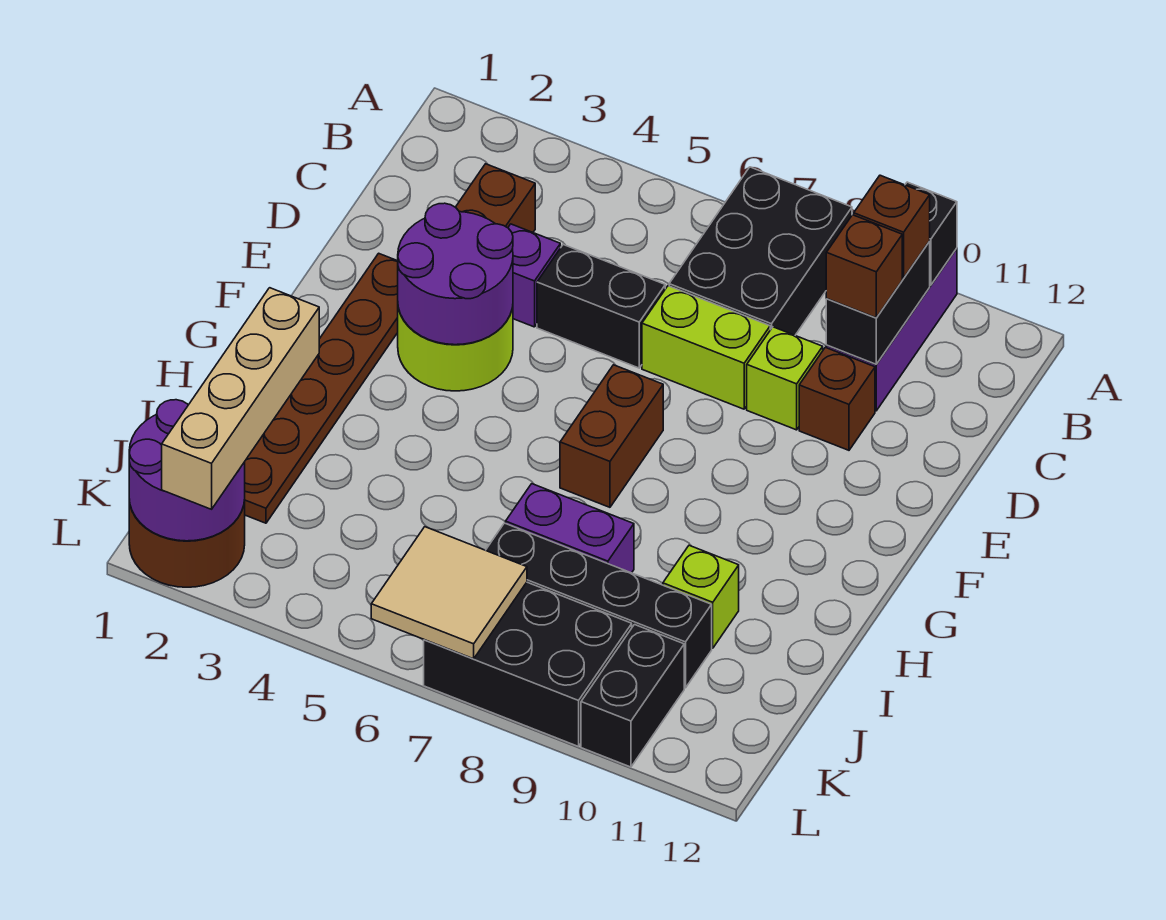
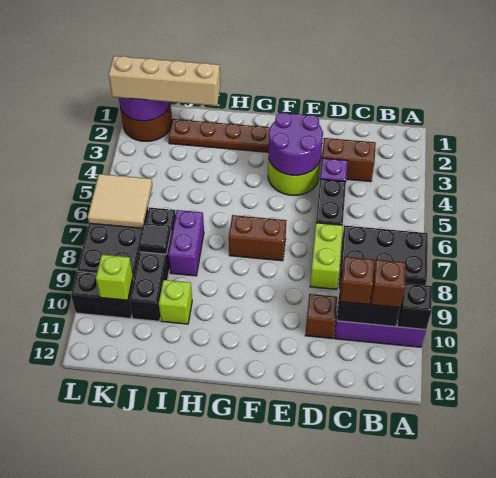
lime 1x1 brick [747,327,823,430] -> lime 1x1 brick moved to [96,255,133,300]
none -> black 1x1 tile [139,223,171,254]

